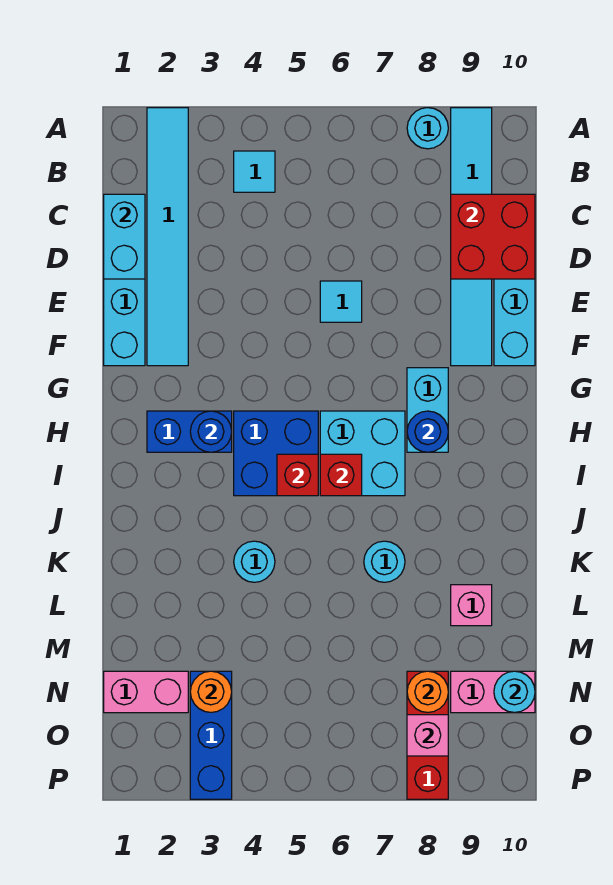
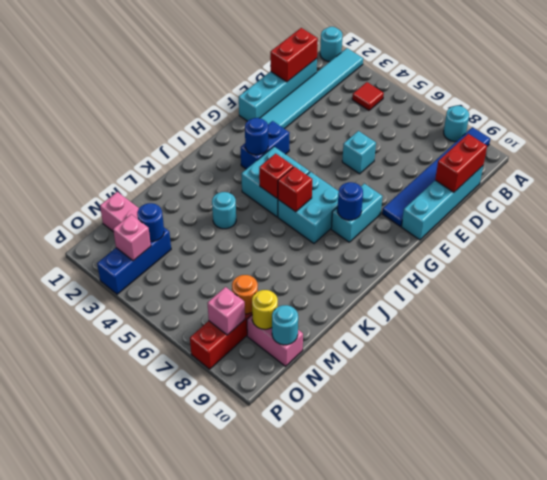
cyan 1x6 tile [451,108,492,366] -> blue 1x6 tile [382,127,490,226]
cyan 1x1 tile [234,151,275,192] -> red 1x1 tile [352,82,384,110]
cyan 1x2 brick [104,194,145,279] -> red 1x2 brick [270,28,318,82]
red 2x2 brick [451,194,535,279] -> red 1x2 brick [435,134,487,192]
cyan 1x1 tile [320,281,362,322] -> cyan 1x1 brick [342,131,376,174]
blue 1x2 brick [147,411,232,452] -> blue 1x2 brick turned to [240,121,289,169]
blue 2x2 brick [234,411,318,496] -> cyan 2x2 brick [241,147,310,217]
cyan 1x1 round brick [364,541,405,582] -> cyan 1x1 round brick moved to [320,27,342,62]
pink 1x1 brick [451,585,492,626] -> pink 1x1 brick moved to [113,215,151,261]
orange 1x1 round brick [190,671,232,712] -> blue 1x1 round brick [137,203,164,241]
none -> yellow 1x1 round brick [252,290,278,329]

